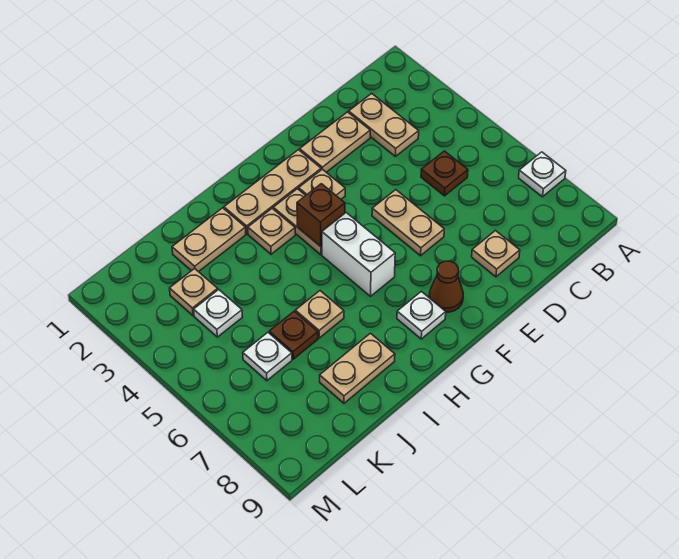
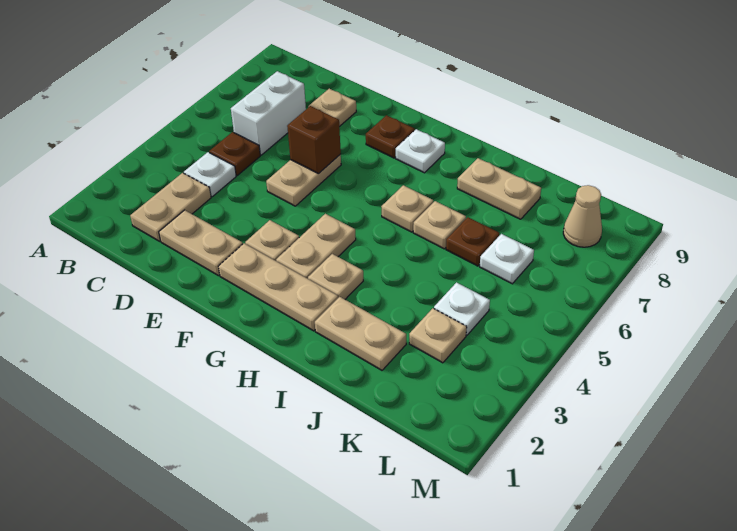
white 1x1 plate [519,152,566,197] -> white 1x1 plate moved to [184,152,236,197]
brown 1x1 cone [429,261,463,312] -> brown 1x1 plate [366,115,415,158]
brown 1x1 brick [297,184,345,247] -> brown 1x1 brick moved to [287,106,341,173]
white 1x2 brick [322,213,395,296] -> white 1x2 brick moved to [231,71,306,155]
none -> tan 1x1 plate [381,185,433,232]
none -> tan 1x1 cone [563,185,602,247]

